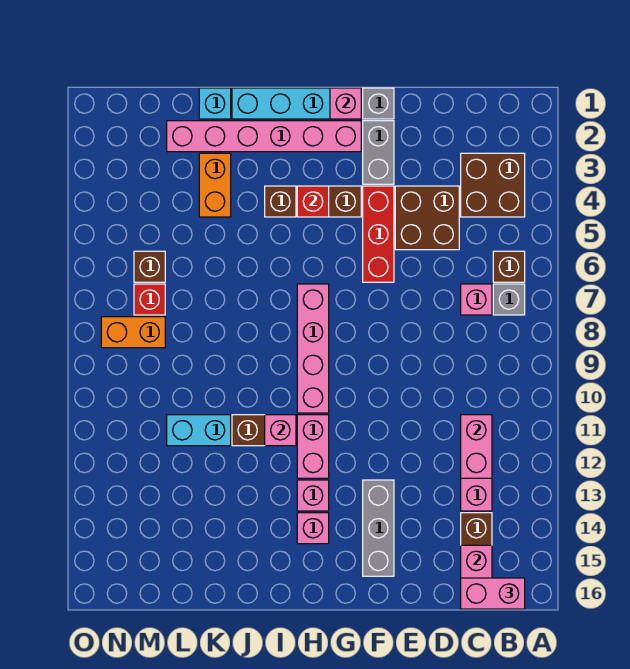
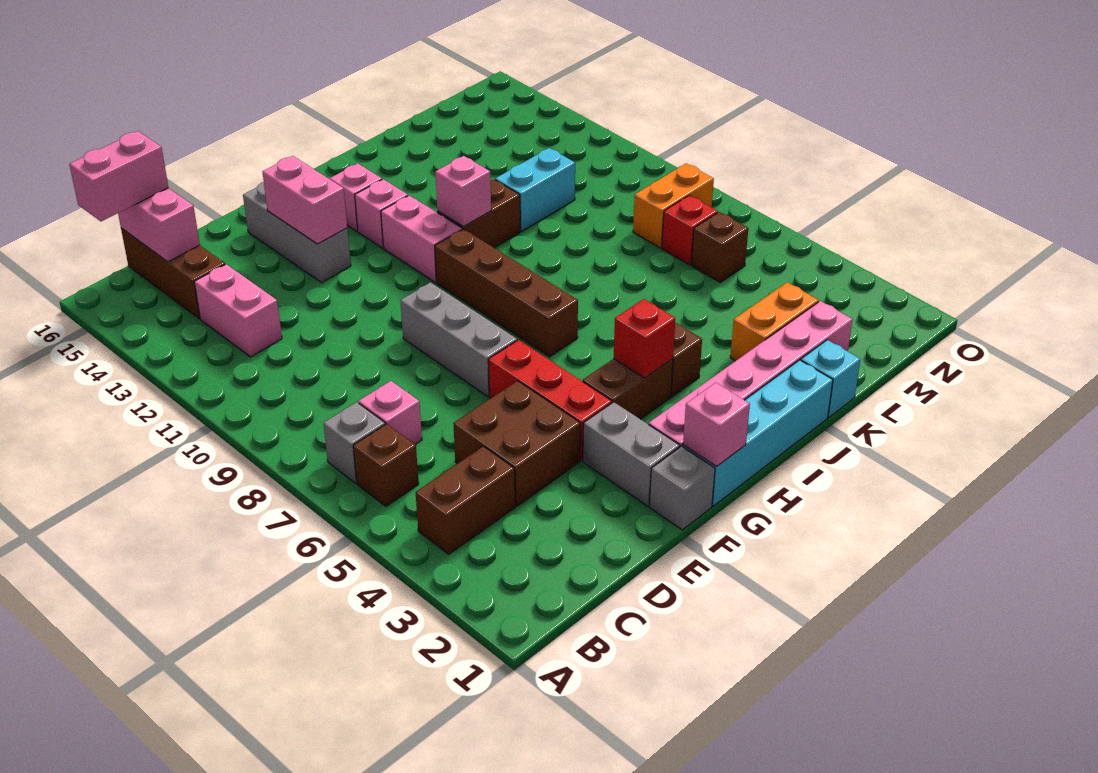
brown 2x2 brick [461,153,525,217] -> brown 1x2 brick [416,446,515,554]
pink 1x2 brick [461,415,492,478] -> pink 1x2 brick moved to [263,156,347,244]
none -> grey 1x3 brick [400,282,517,397]
pink 1x4 brick [297,284,329,413] -> brown 1x4 brick [435,229,578,357]
orange 1x2 brick [199,153,231,217] -> orange 1x2 brick turned to [730,282,819,361]

